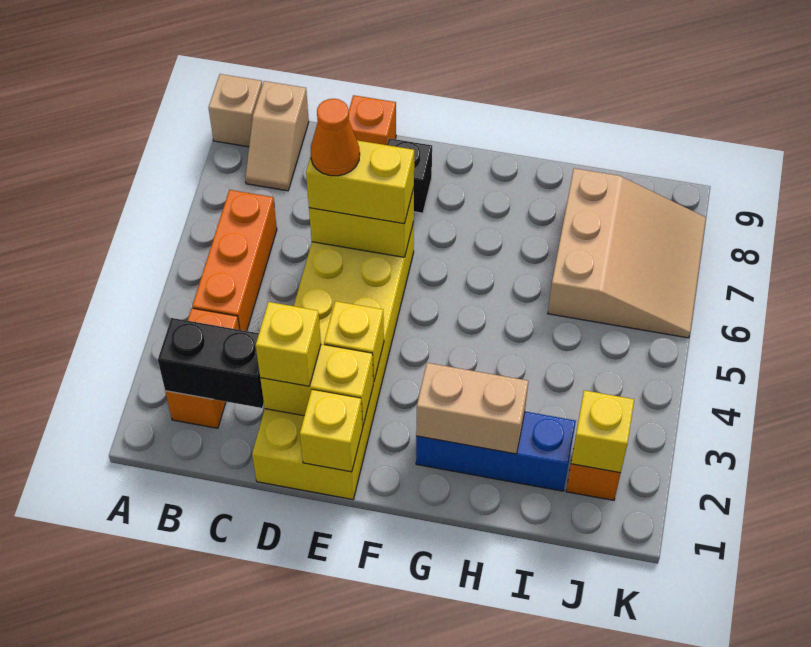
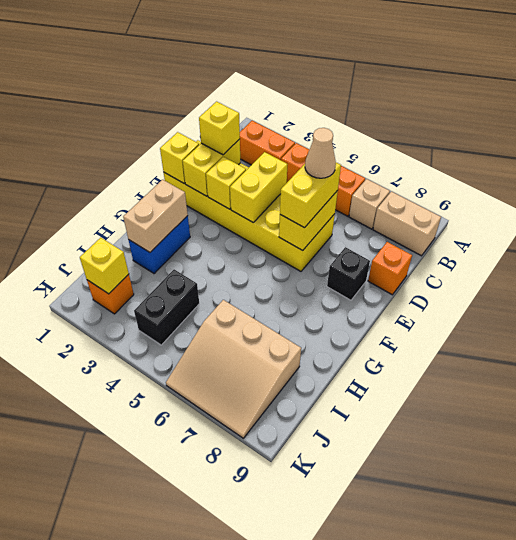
tan 1x1 brick [208,74,262,147] -> tan 1x1 brick moved to [349,179,390,229]
black 1x2 brick [158,318,264,408] -> black 1x2 brick moved to [134,269,199,345]
tan 1x2 slope [245,81,309,191] -> tan 1x2 brick [373,191,441,256]
none -> yellow 1x2 brick [230,152,288,223]
orange 1x1 cone [311,99,360,176] -> tan 1x1 cone [305,128,336,178]
blue 1x3 brick [416,412,576,491] -> blue 1x2 brick [129,216,190,274]

